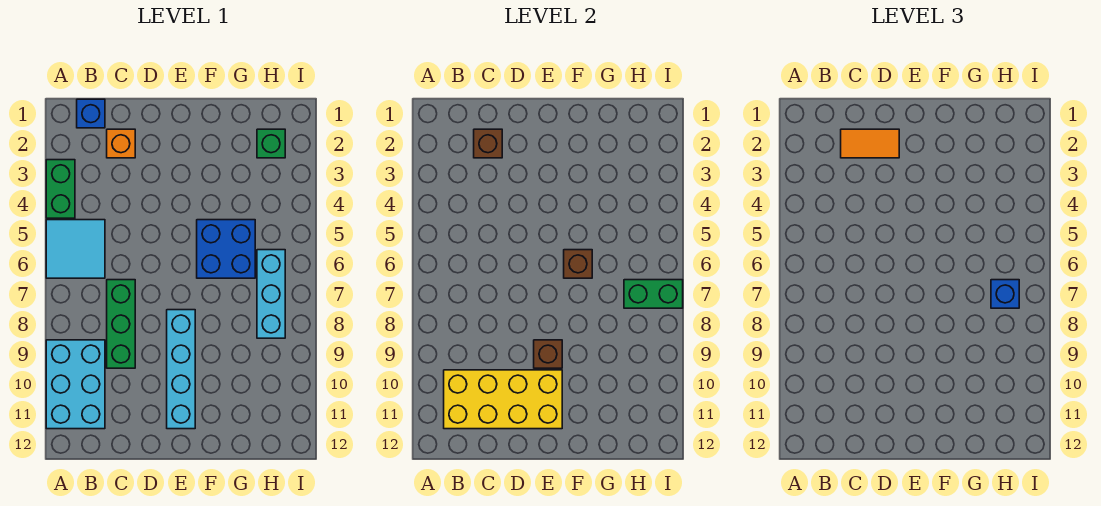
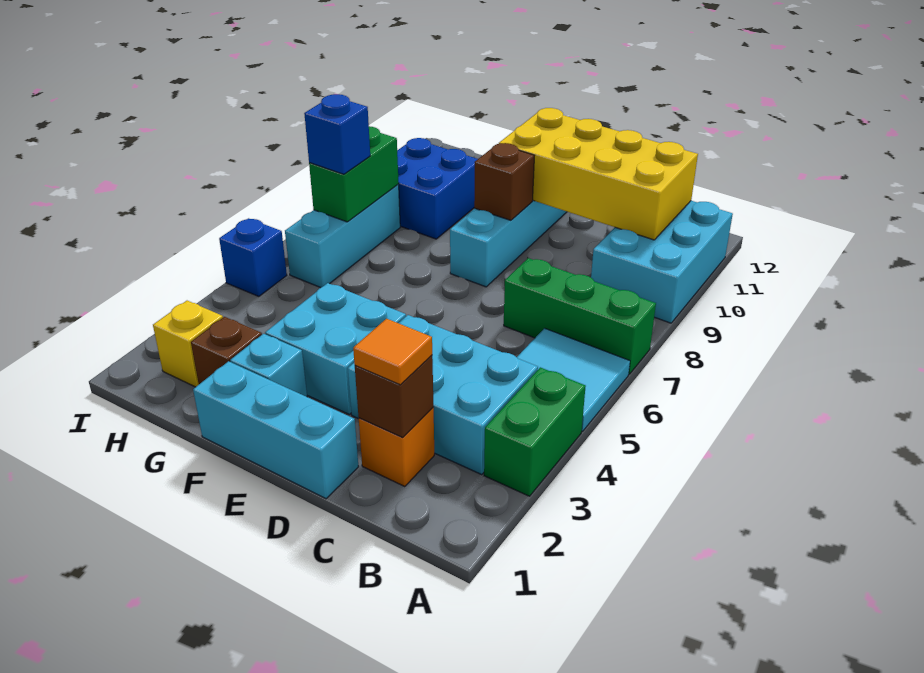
blue 1x1 brick [77,99,105,128] -> blue 1x1 brick moved to [219,218,287,296]
none -> cyan 2x3 brick [348,315,538,474]
orange 1x2 tile [841,129,899,158] -> orange 1x1 tile [353,319,432,385]
green 1x3 brick [107,280,135,368] -> green 1x3 brick turned to [504,258,656,374]
none -> cyan 1x3 brick [193,361,359,499]
none -> cyan 2x2 brick [265,283,406,414]
none -> cyan 1x1 brick [230,334,307,397]
blue 2x2 brick [197,220,255,278] -> blue 2x2 brick moved to [397,138,478,239]
brown 1x1 brick [564,250,592,278] -> brown 1x1 brick moved to [191,317,262,384]
green 1x1 brick [257,129,285,158] -> yellow 1x1 brick [153,301,223,387]
green 1x2 brick [624,280,683,308] -> green 1x2 brick turned to [309,126,399,222]

